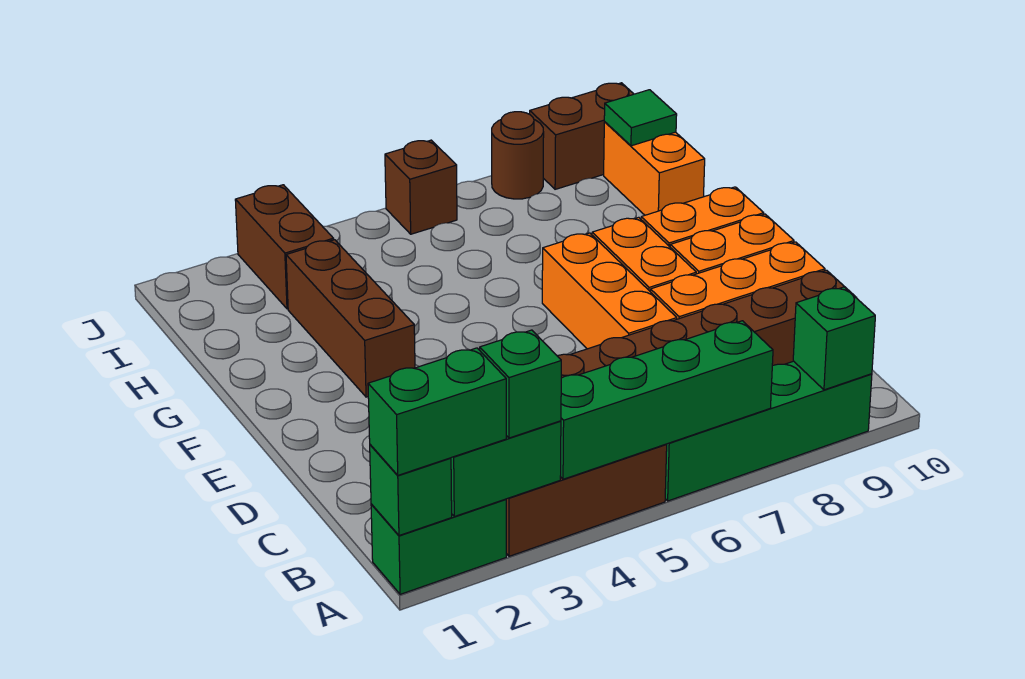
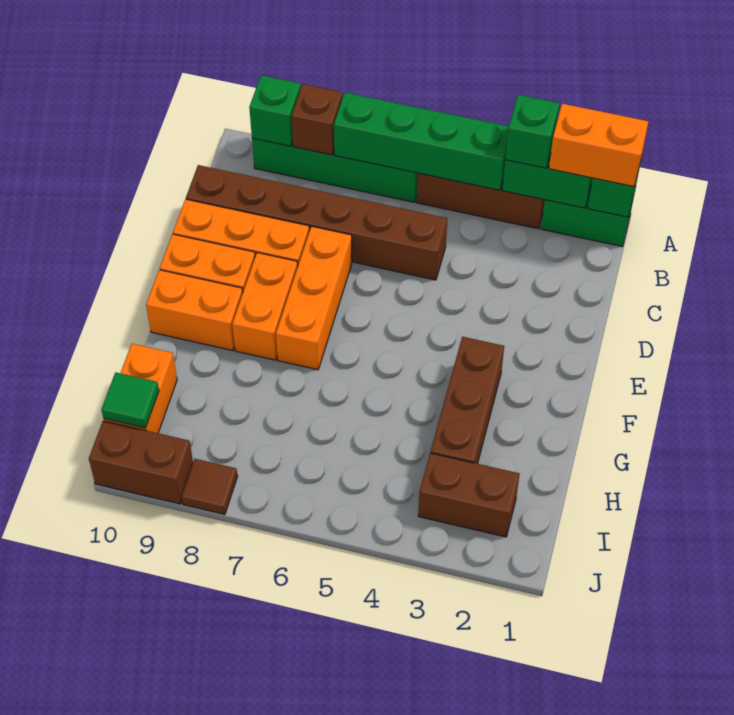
green 1x2 brick [368,348,506,475] -> orange 1x2 brick [549,104,649,187]
brown 1x2 brick [235,185,334,309] -> brown 1x2 brick turned to [418,453,519,537]
brown 1x1 brick [385,140,457,234] -> brown 1x1 brick moved to [291,84,343,155]
brown 1x1 round brick [492,112,544,199] -> brown 1x1 tile [182,459,238,514]

